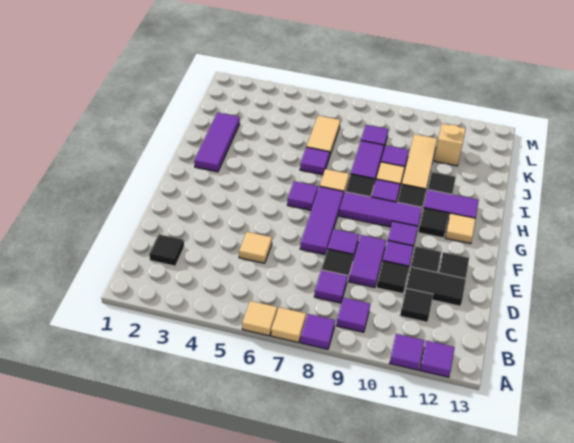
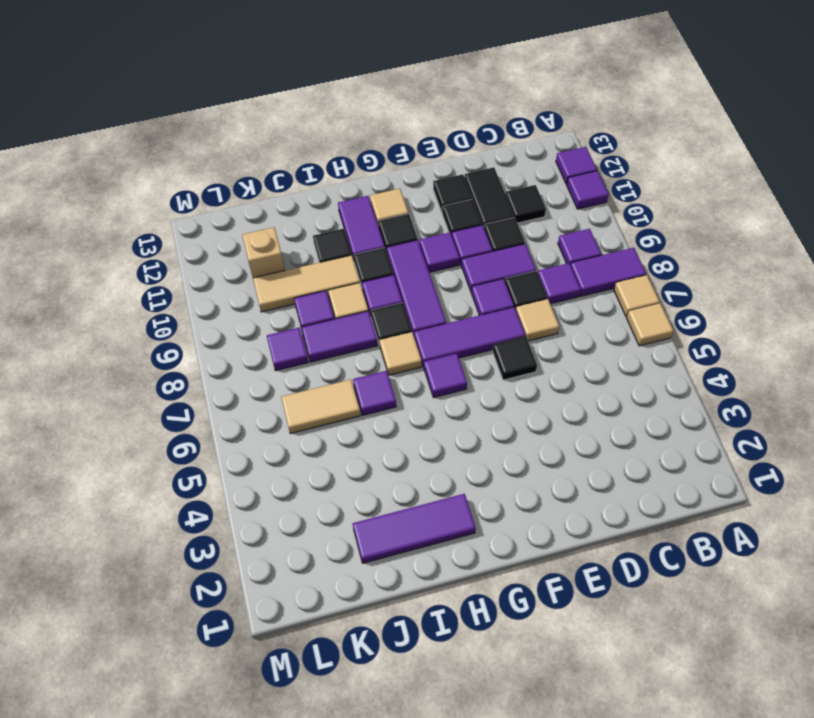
purple 1x1 tile [300,314,335,349] -> purple 1x2 tile [570,248,646,296]
black 1x1 tile [149,234,184,266] -> black 1x1 tile moved to [493,336,537,380]
tan 1x1 tile [239,232,272,263] -> tan 1x1 tile moved to [516,299,559,341]

